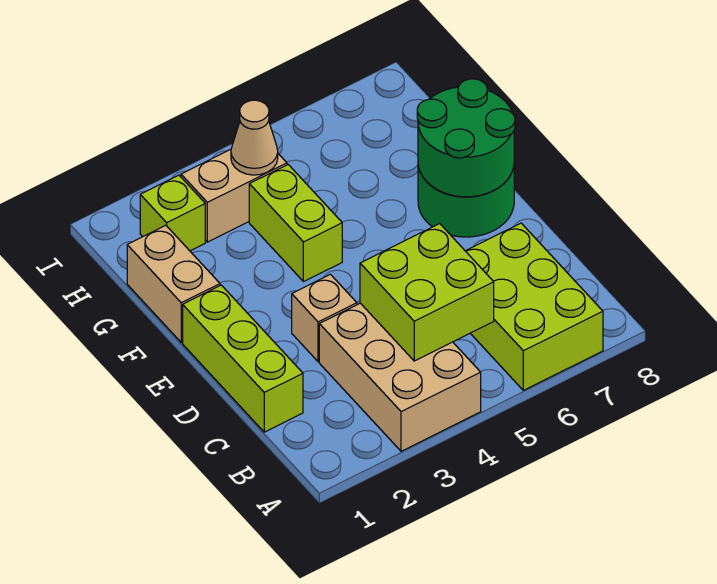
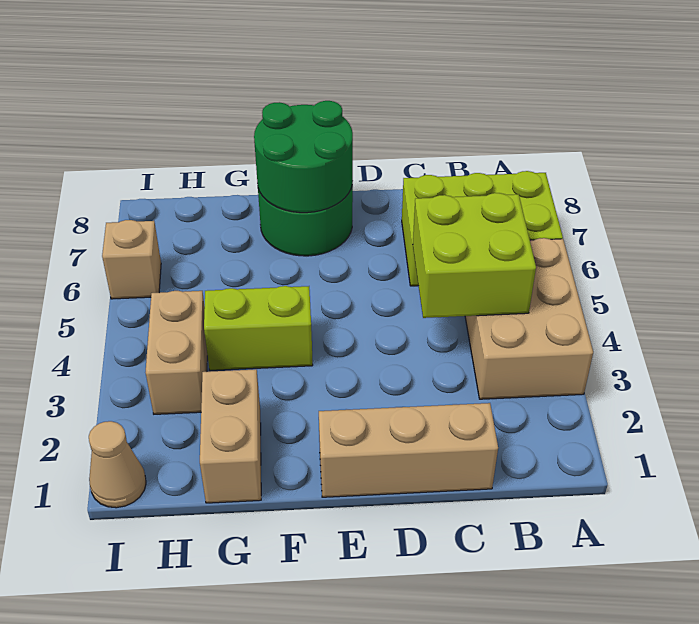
tan 2x3 brick [319,303,481,451] -> tan 2x3 brick turned to [465,238,593,399]
lime 1x3 brick [183,285,303,432] -> tan 1x3 brick [319,403,498,497]
tan 1x1 brick [292,274,357,362] -> tan 1x1 brick moved to [102,220,161,299]
tan 1x2 brick [127,225,220,342] -> tan 1x2 brick turned to [200,369,261,503]
lime 1x1 brick [140,175,205,251] -> none
tan 1x1 cone [231,100,278,175] -> tan 1x1 cone moved to [89,421,146,508]

